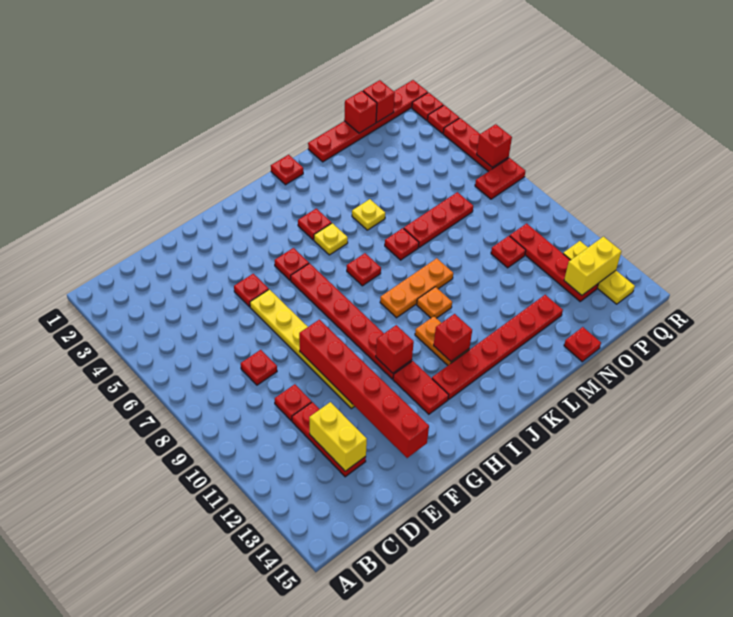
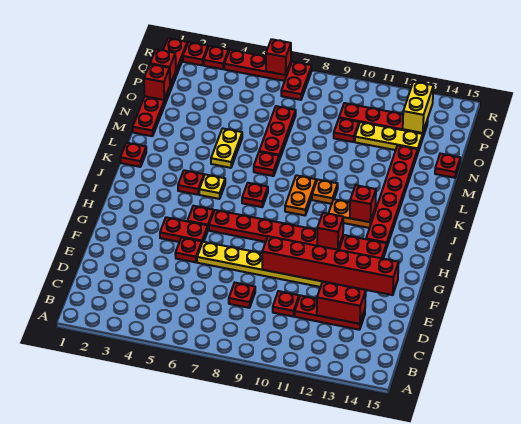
yellow 1x2 brick [309,402,367,471] -> red 1x2 brick [317,282,366,324]
none -> red 1x2 plate [160,217,208,242]
orange 1x3 plate [380,258,453,318] -> orange 1x2 plate [285,175,316,215]
yellow 1x1 plate [352,199,385,230] -> yellow 1x2 plate [211,128,242,168]
yellow 1x3 plate [563,241,635,304] -> yellow 1x3 plate moved to [355,122,423,154]

